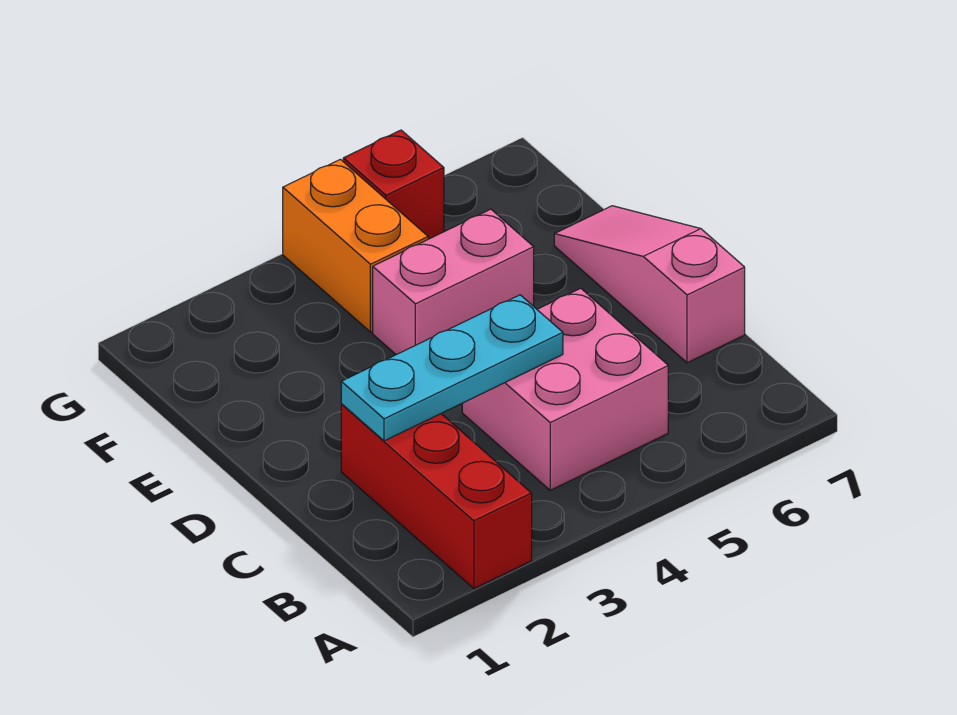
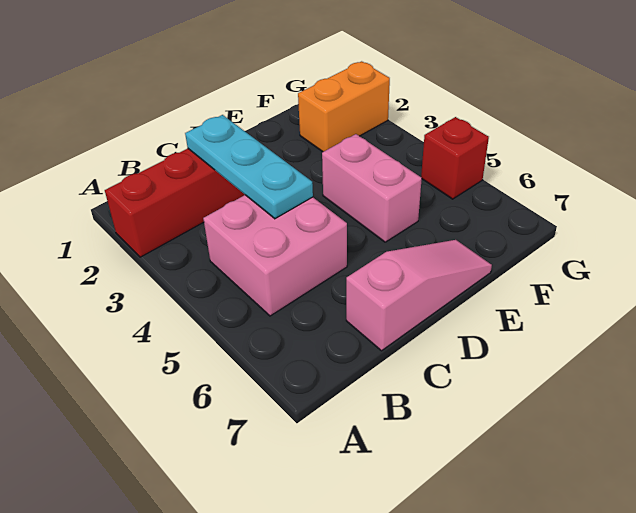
orange 1x2 brick [283,159,428,332] -> orange 1x2 brick moved to [298,61,390,152]

